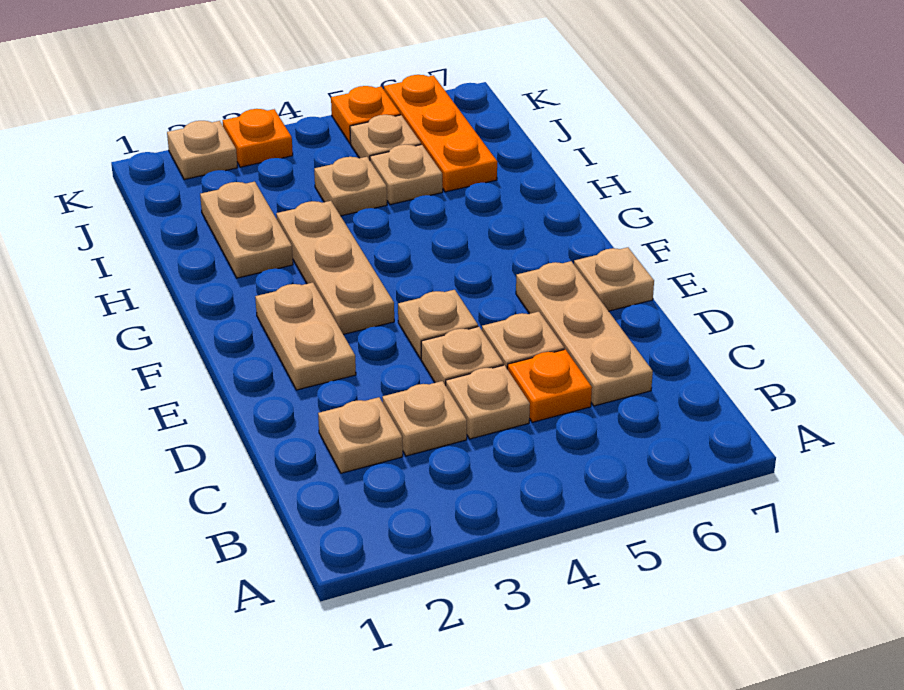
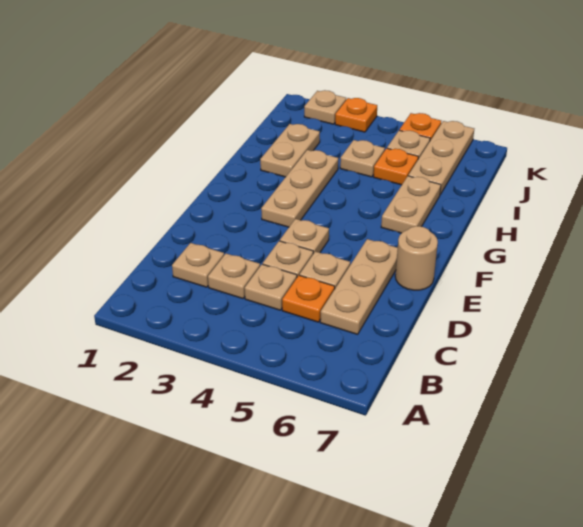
tan 1x2 plate [255,283,356,390] -> tan 1x2 plate moved to [381,176,441,233]
tan 1x1 plate [574,247,654,311] -> tan 1x1 round brick [395,226,438,290]
tan 1x1 plate [370,144,443,205] -> orange 1x1 plate [374,148,418,185]
orange 1x3 plate [384,75,497,192] -> tan 1x3 plate [408,121,474,194]

